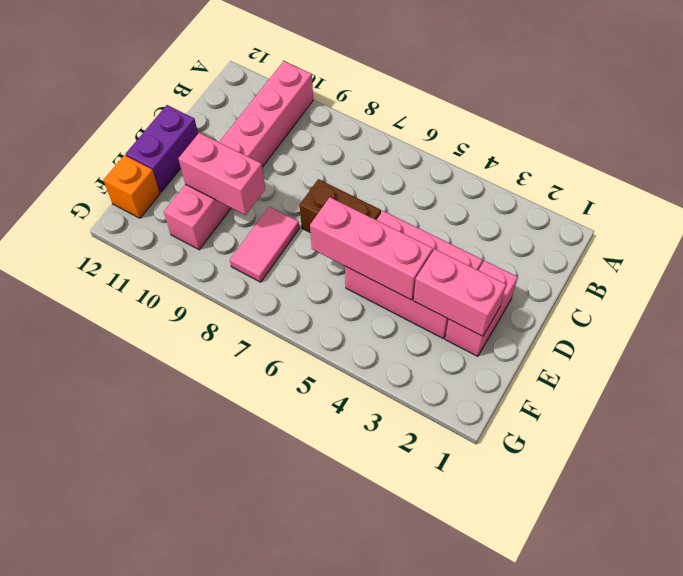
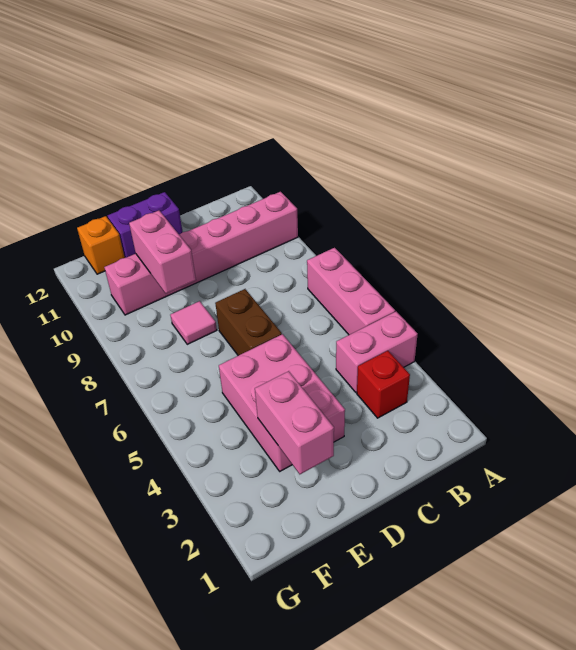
none -> red 1x1 brick [357,351,410,418]
pink 1x2 brick [445,261,518,356] -> pink 1x2 brick moved to [336,311,418,392]
pink 1x3 brick [310,197,433,300] -> pink 1x3 brick moved to [307,248,395,335]
pink 1x2 tile [230,207,299,282] -> pink 1x1 tile [170,301,217,344]

